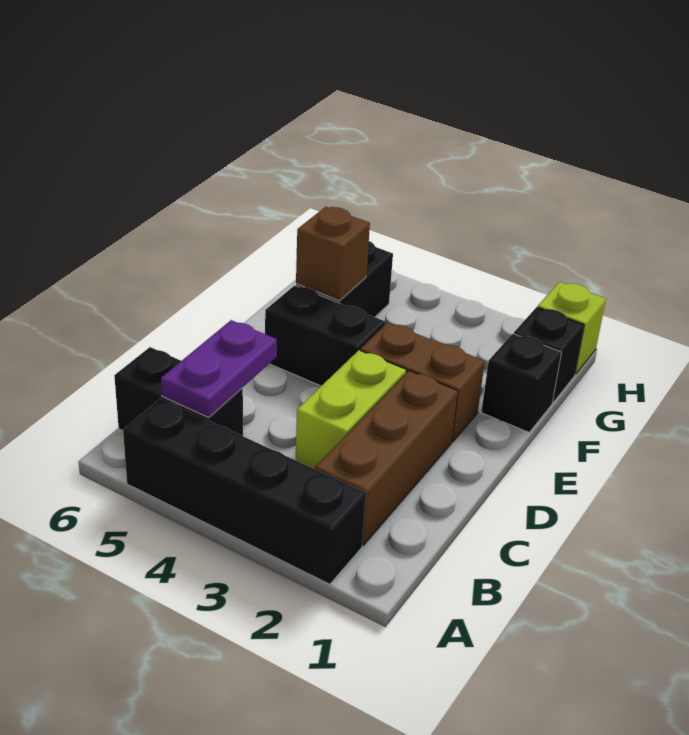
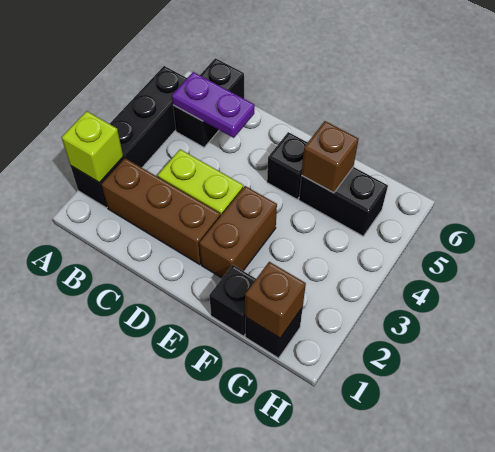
black 1x2 brick [265,286,385,386] -> black 1x1 brick [267,132,308,199]
none -> brown 1x1 brick [245,262,306,338]
lime 1x1 brick [538,282,606,375] -> lime 1x1 brick moved to [62,111,123,183]

